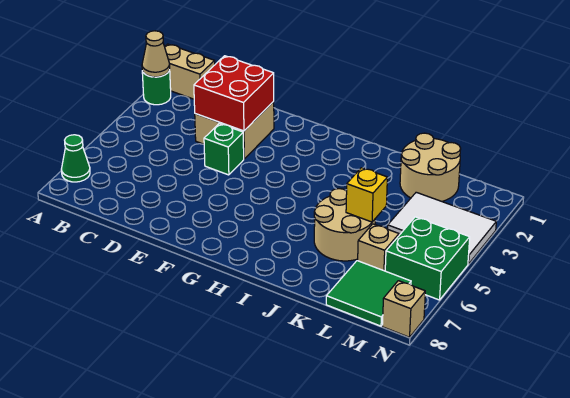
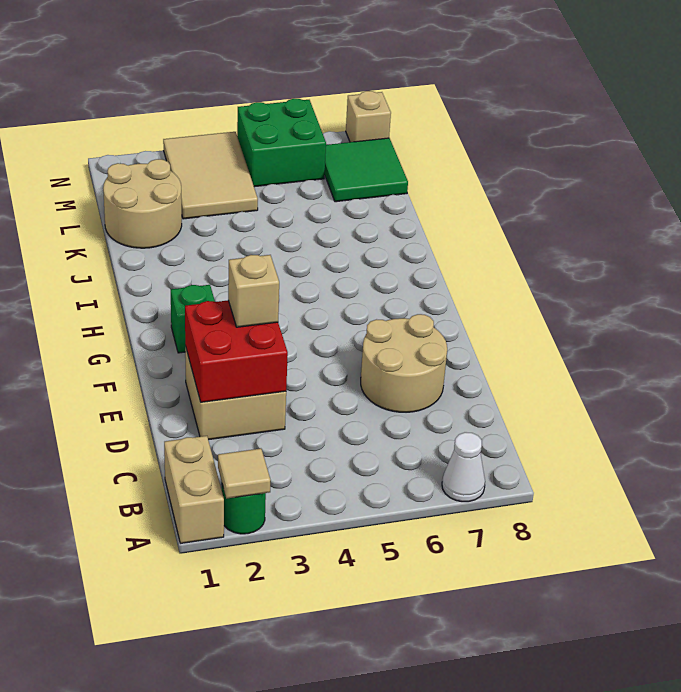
tan 1x1 cone [142,31,170,77] -> tan 1x1 tile [218,448,271,499]
green 1x1 cone [61,135,90,182] -> white 1x1 cone [442,432,485,502]
green 1x1 brick [204,123,244,175] -> green 1x1 brick moved to [171,285,215,353]
tan 2x2 round brick [314,189,375,261] -> tan 2x2 round brick moved to [361,314,447,412]
yellow 1x1 brick [346,168,387,222] -> none
white 2x3 tile [388,192,496,264] -> tan 2x3 tile [163,132,258,219]
tan 1x1 brick [358,224,399,271] -> tan 1x1 brick moved to [228,255,279,327]

